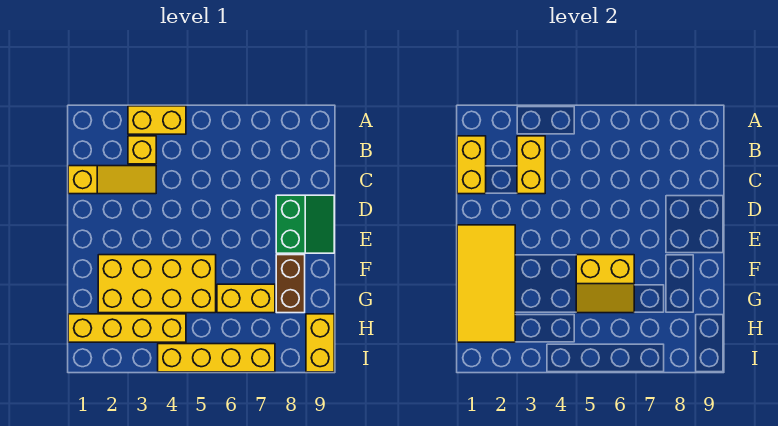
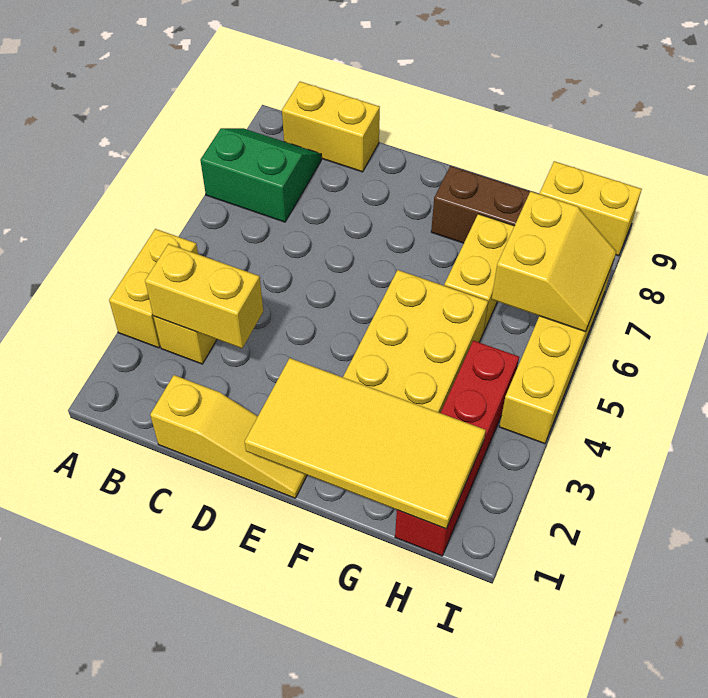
yellow 1x2 brick [457,136,486,194] -> yellow 1x2 brick moved to [282,82,380,172]
yellow 1x3 slope [68,166,156,194] -> yellow 1x3 slope turned to [150,375,307,498]
green 2x2 slope [276,195,334,253] -> green 2x2 slope moved to [200,128,321,222]
yellow 2x2 slope [576,255,634,313] -> yellow 2x2 slope moved to [492,191,616,332]
yellow 1x4 brick [68,314,186,342] -> red 1x4 brick [395,341,519,556]

